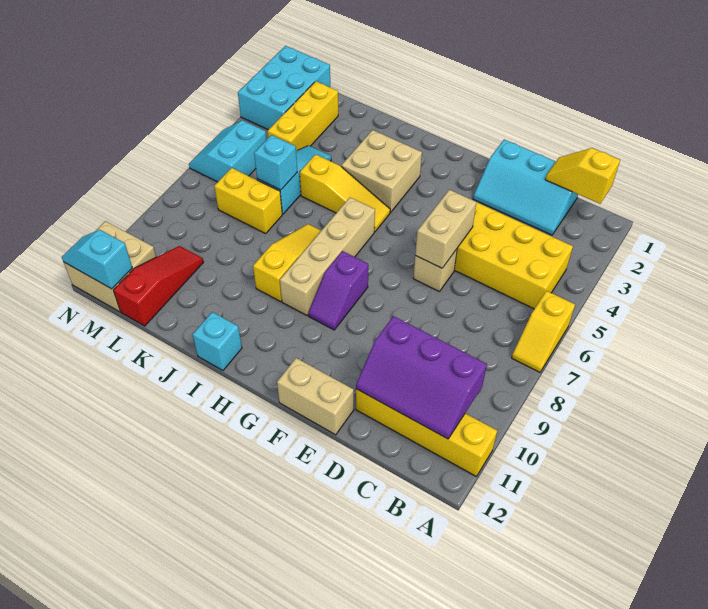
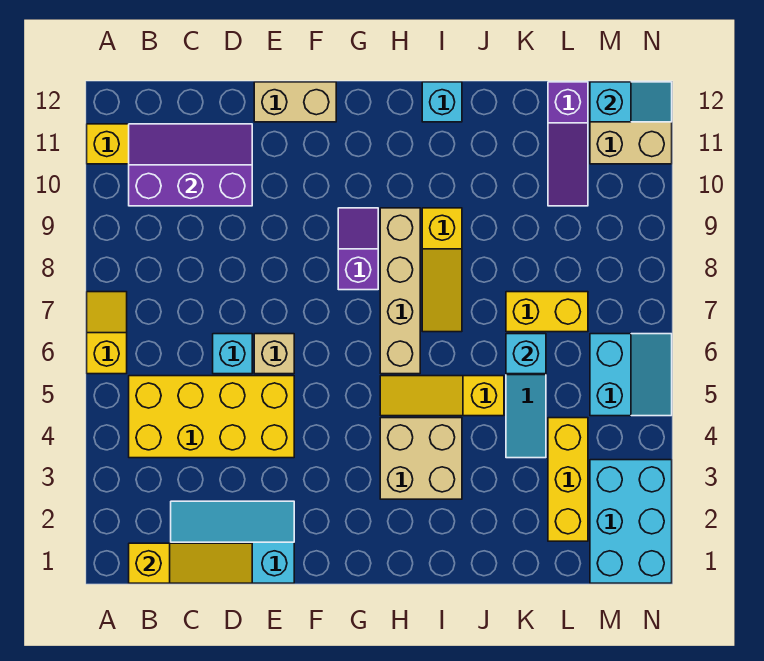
yellow 1x2 slope [545,148,620,204] -> yellow 1x3 slope [129,543,252,583]
none -> cyan 1x1 brick [213,334,252,374]
tan 1x2 brick [415,190,476,268] -> none
red 1x3 slope [113,246,203,326] -> purple 1x3 slope [548,82,588,206]

